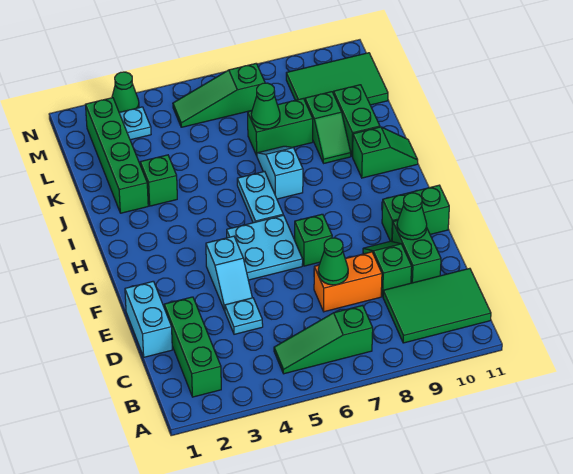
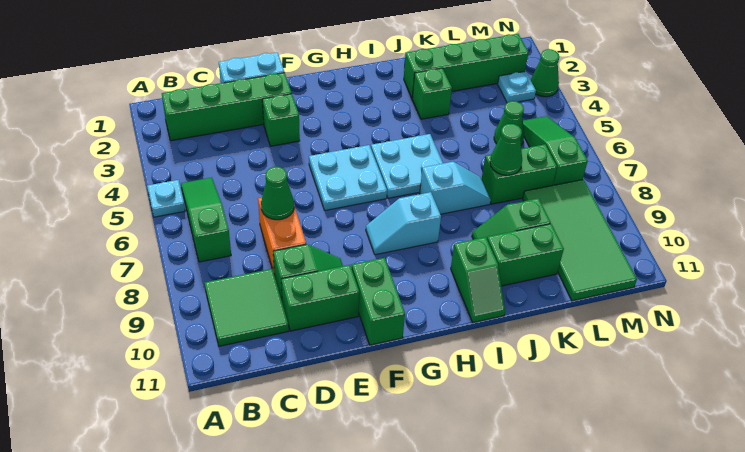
green 1x3 brick [164,297,221,397] -> green 1x4 brick [162,73,292,141]
green 2x3 tile [383,268,491,343] -> green 2x2 tile [205,269,288,346]
cyan 1x1 plate [225,298,263,334] -> cyan 1x1 plate moved to [147,180,185,217]
cyan 1x2 slope [206,236,252,311] -> cyan 1x2 slope moved to [366,192,441,255]
green 1x1 cone [397,193,427,240] -> green 1x1 cone moved to [494,101,524,145]
green 1x1 brick [295,214,332,266] -> green 1x1 brick moved to [262,94,300,146]
cyan 1x2 plate [237,171,283,223] -> cyan 2x2 plate [371,134,443,198]
green 1x2 brick [248,98,313,156] -> green 1x2 brick turned to [481,144,557,204]
green 2x3 tile [286,53,388,105] -> green 2x4 tile [523,179,637,301]

